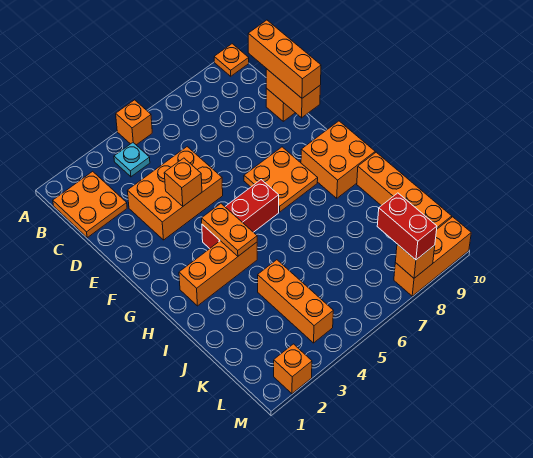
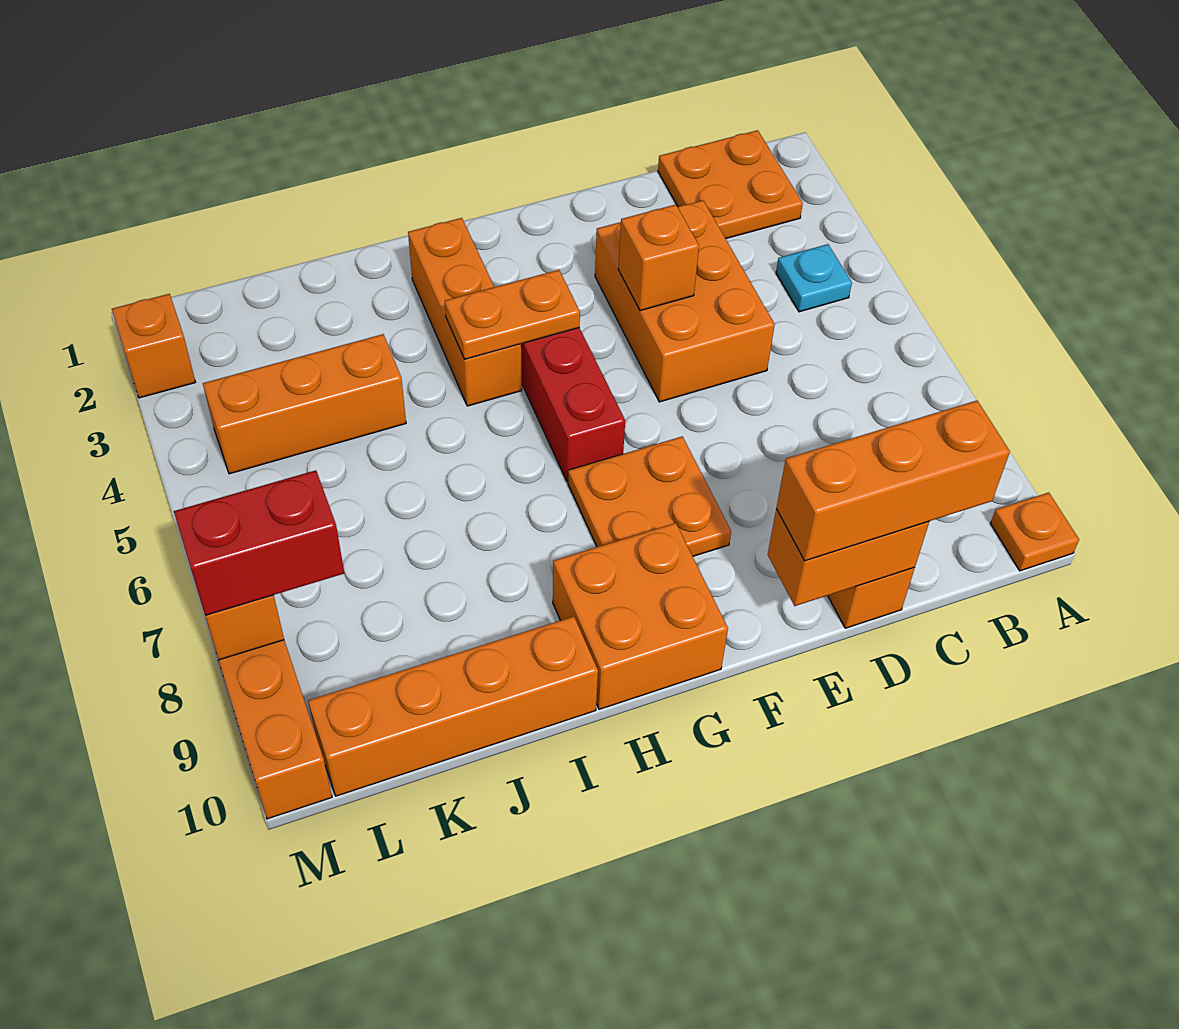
orange 1x1 brick [116,100,152,145] -> none

